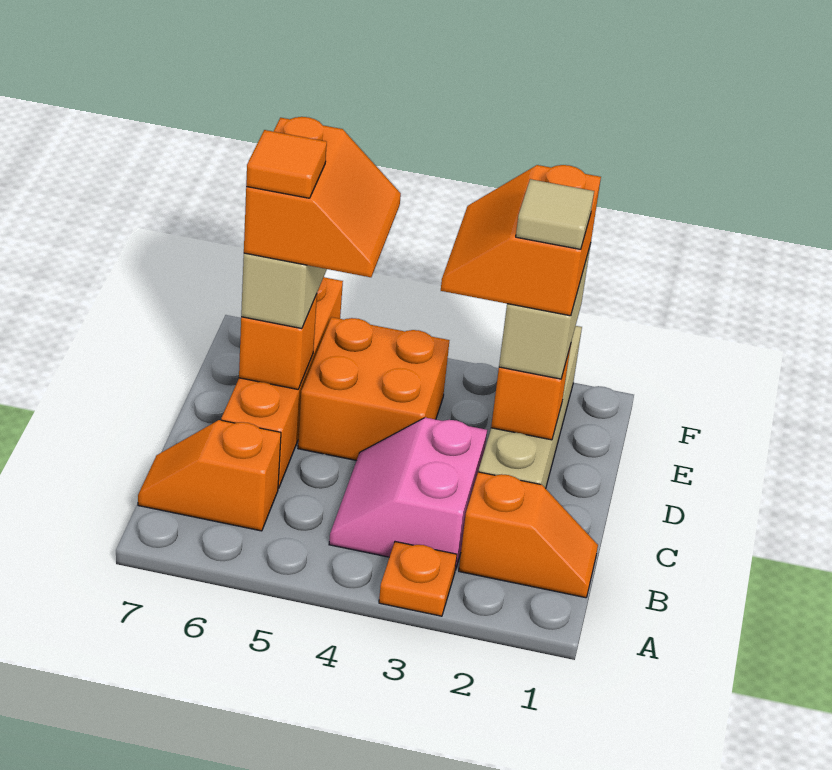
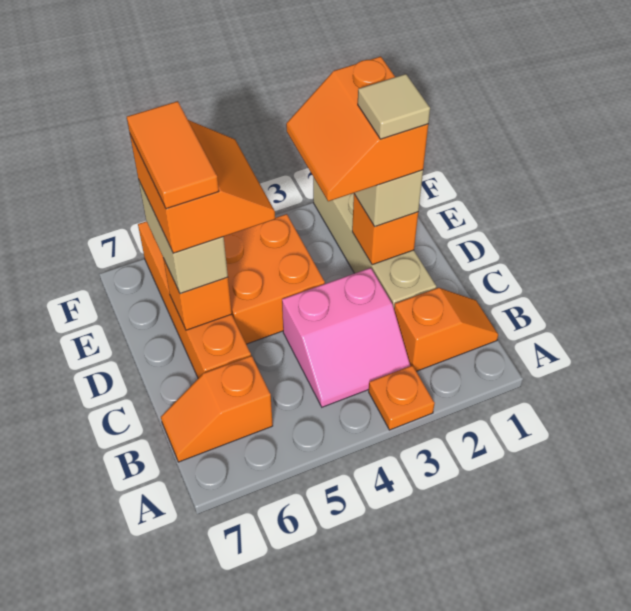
pink 2x2 slope [329,418,487,570] -> pink 2x2 slope turned to [282,268,410,407]
orange 1x1 tile [246,130,327,198] -> orange 1x2 tile [127,101,219,209]

